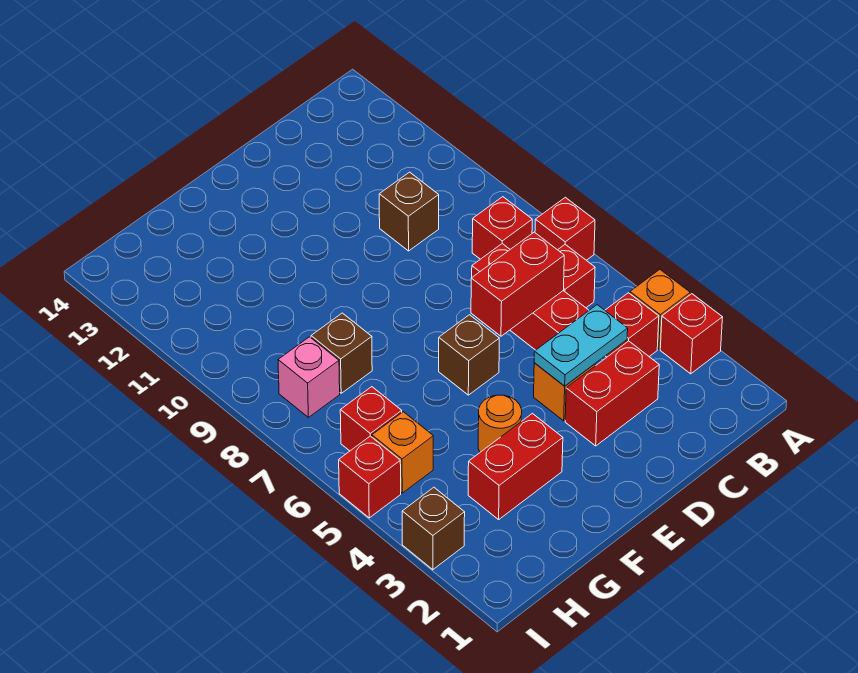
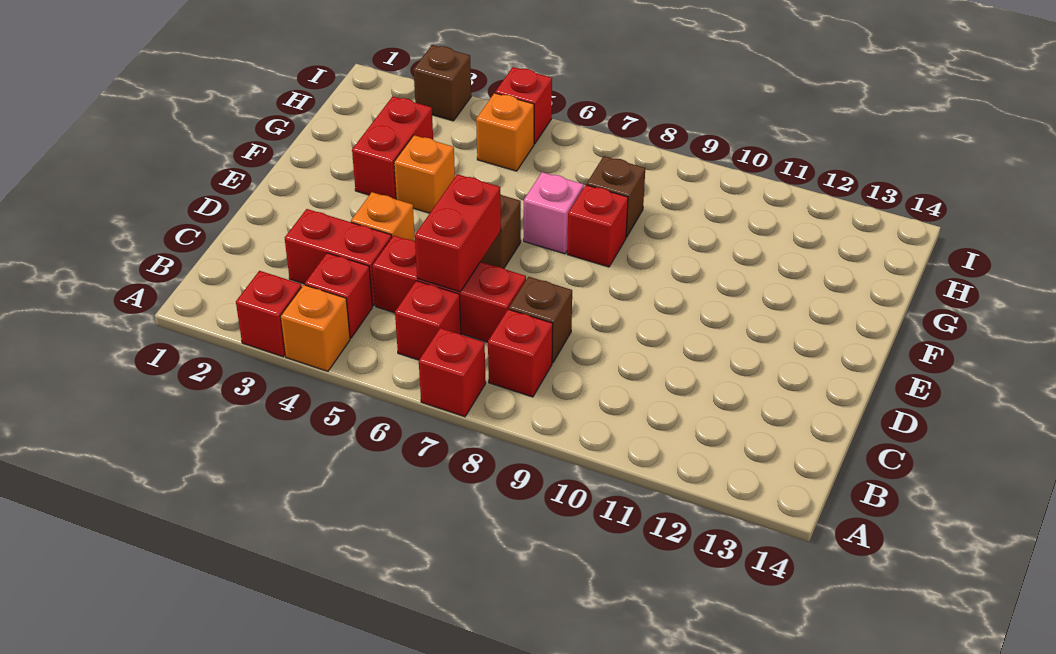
red 1x2 brick [565,341,659,446] -> red 1x2 brick turned to [285,209,392,306]
cyan 1x2 plate [534,305,628,386] -> none
brown 1x1 brick [379,172,439,251] -> brown 1x1 brick moved to [509,277,572,363]
orange 1x1 round brick [478,395,522,452] -> orange 1x1 brick [394,135,455,213]
red 1x1 brick [340,387,402,451] -> red 1x1 brick moved to [567,185,628,267]
pink 1x1 brick [278,337,340,417] -> pink 1x1 brick moved to [524,172,584,254]

